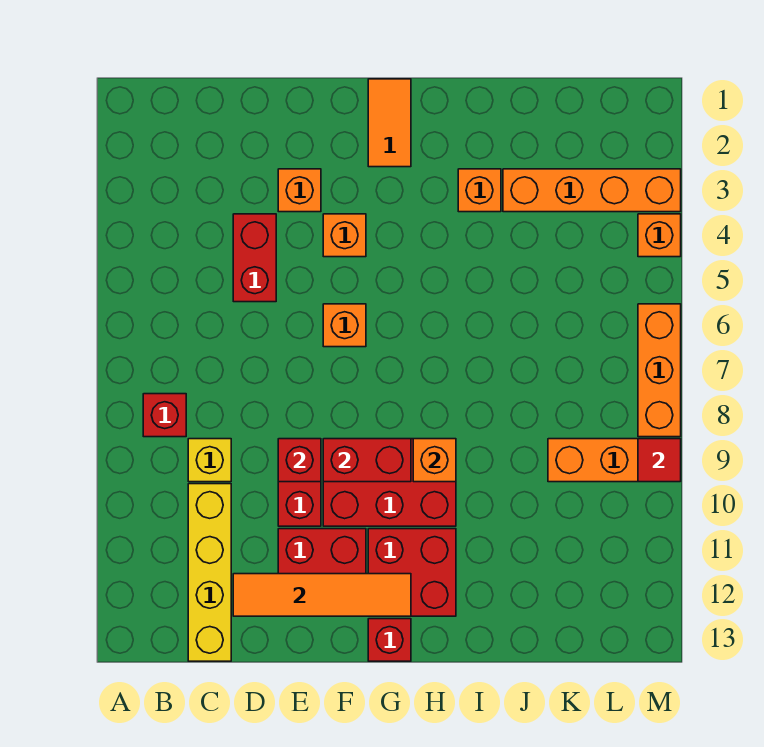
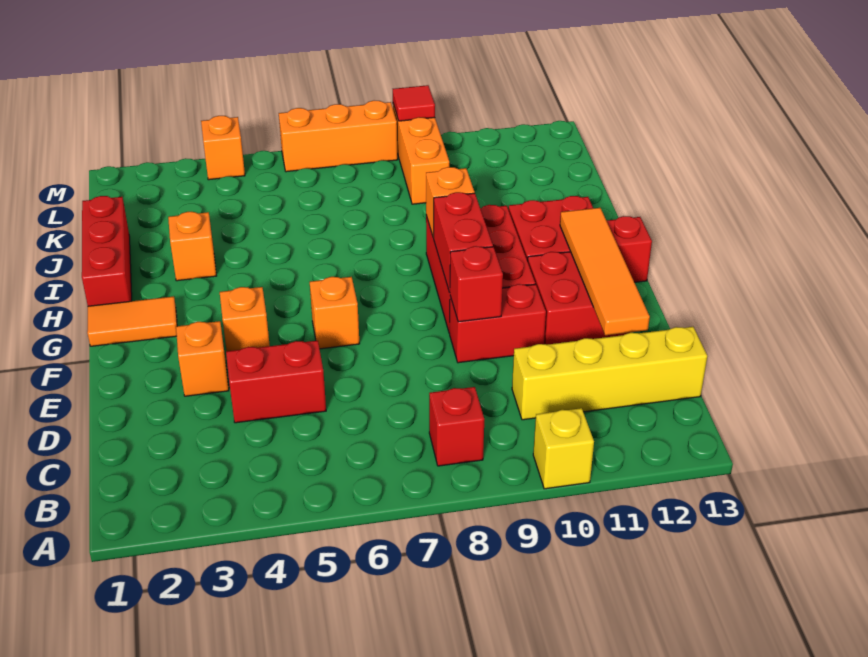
yellow 1x1 brick [188,439,231,482] -> yellow 1x1 brick moved to [533,408,594,489]
none -> red 1x3 brick [82,196,132,306]
orange 1x4 brick [503,169,681,212] -> none

